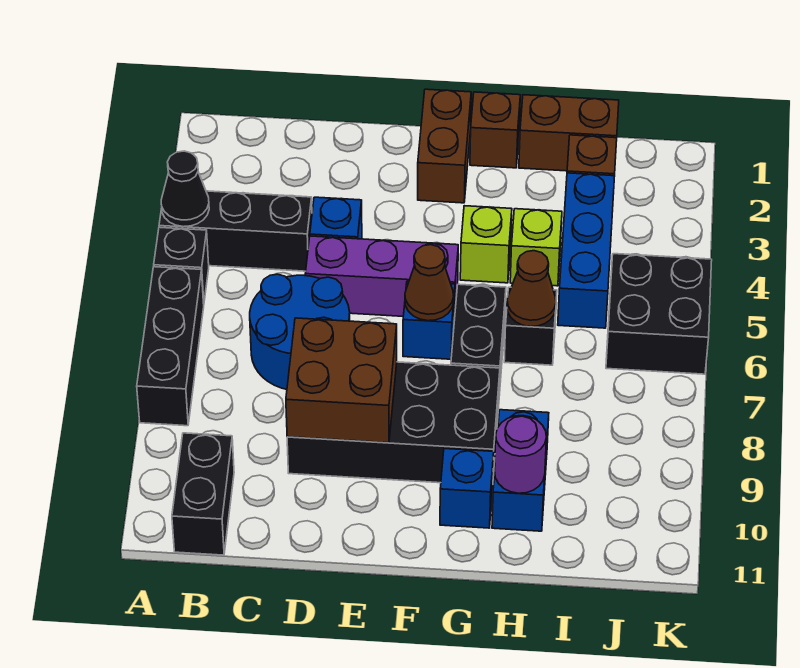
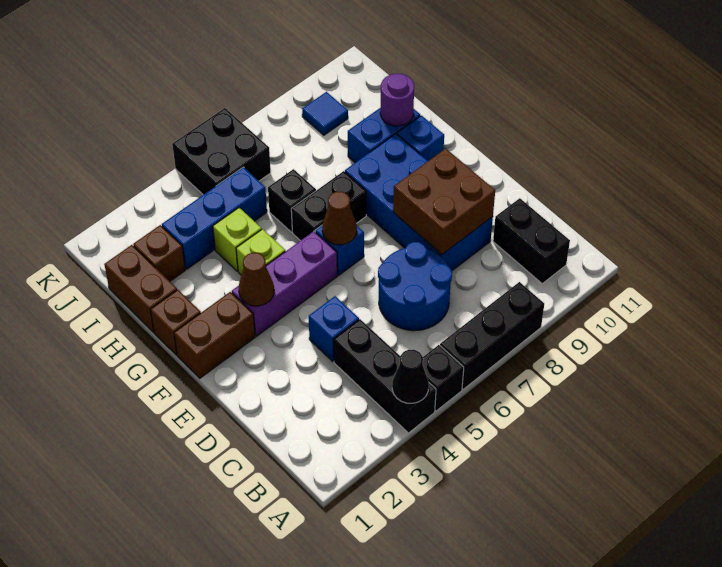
black 1x2 brick [172,433,234,555] -> black 1x2 brick turned to [493,198,570,284]
purple 1x3 brick [305,236,458,316] -> purple 1x3 brick turned to [232,231,337,336]
black 2x4 brick [287,362,500,483] -> blue 2x4 brick [345,134,493,270]
brown 1x1 cone [507,251,556,327] -> brown 1x1 cone moved to [239,253,274,306]
none -> blue 1x1 tile [302,92,348,135]

